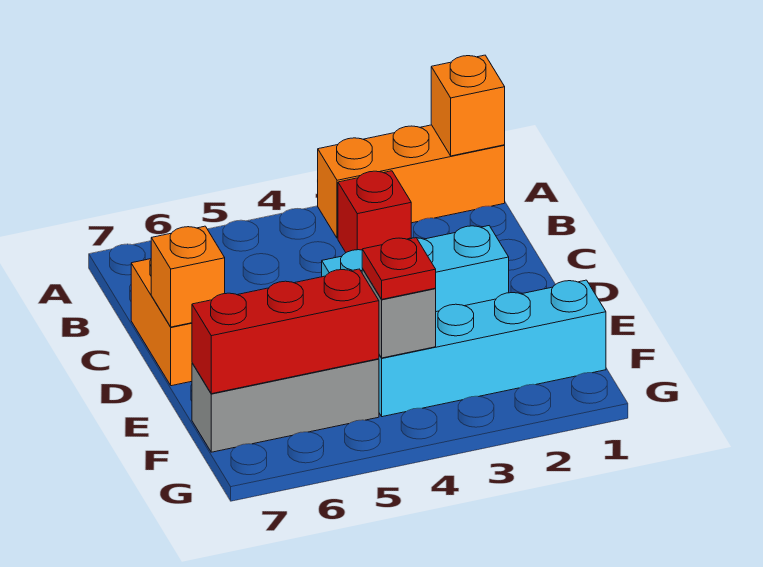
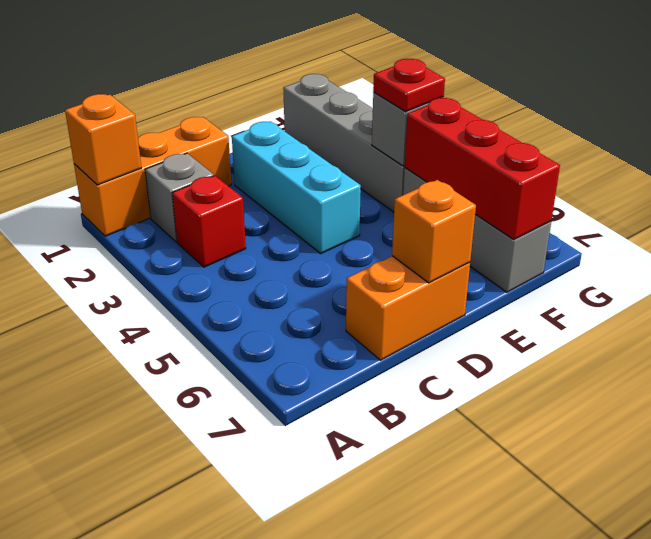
orange 1x3 brick [318,125,505,238] -> orange 1x3 brick turned to [74,117,231,236]
none -> grey 1x1 brick [145,153,214,242]
cyan 1x4 brick [379,280,606,417] -> grey 1x4 brick [283,74,405,212]

